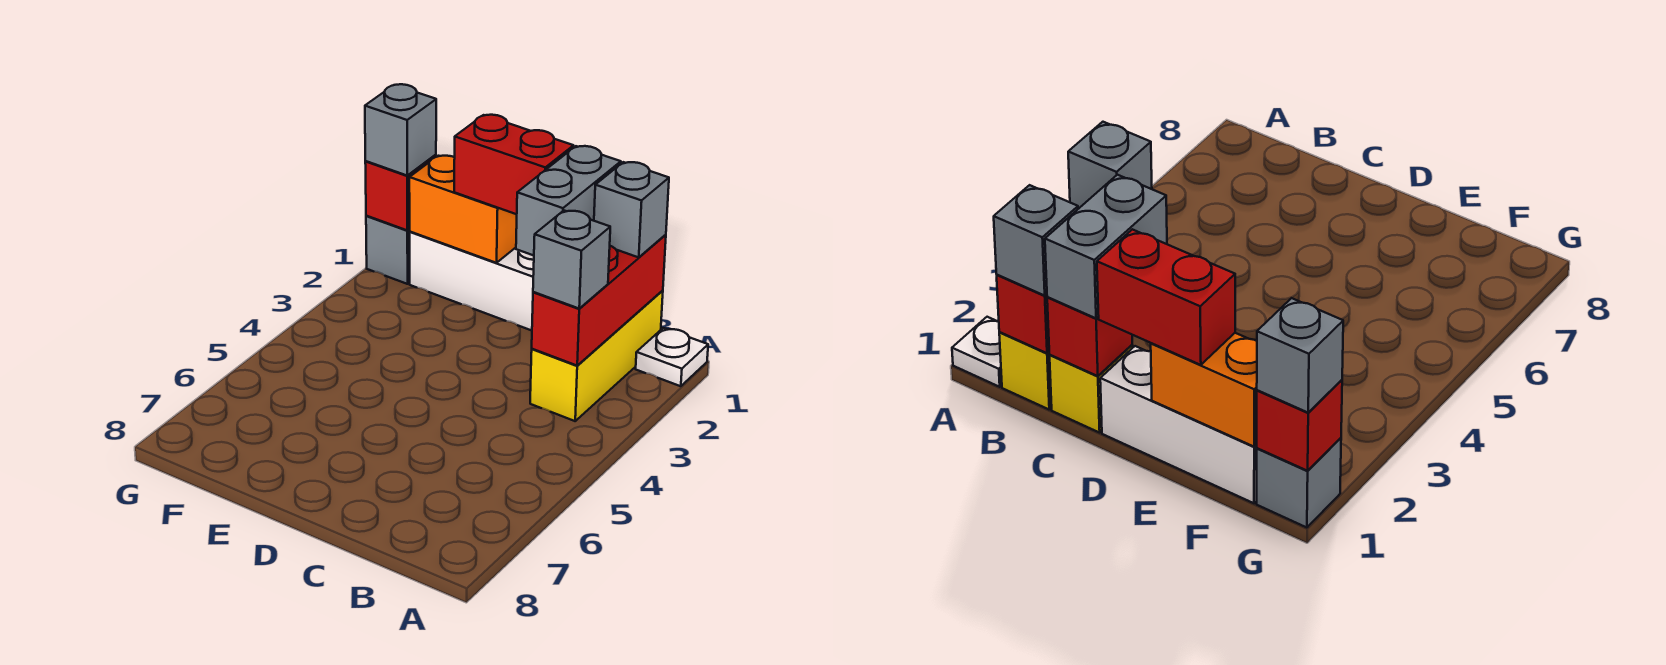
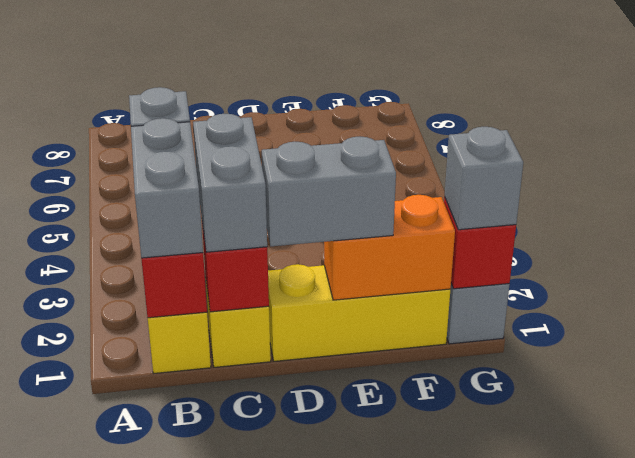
white 1x1 plate [636,328,708,386] -> none
grey 1x1 brick [594,162,669,257] -> grey 1x2 brick [131,118,203,258]
white 1x3 brick [410,232,534,331] -> yellow 1x3 brick [268,264,450,361]
red 1x2 brick [454,115,574,214] -> grey 1x2 brick [262,137,396,246]

